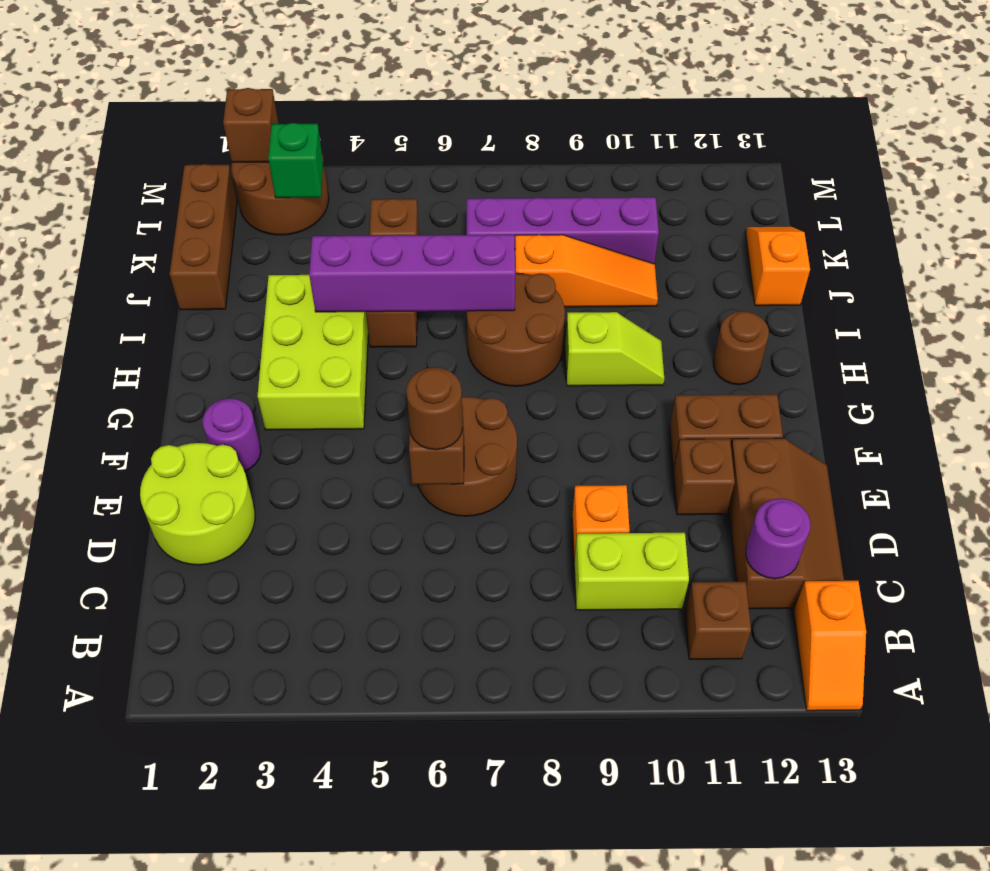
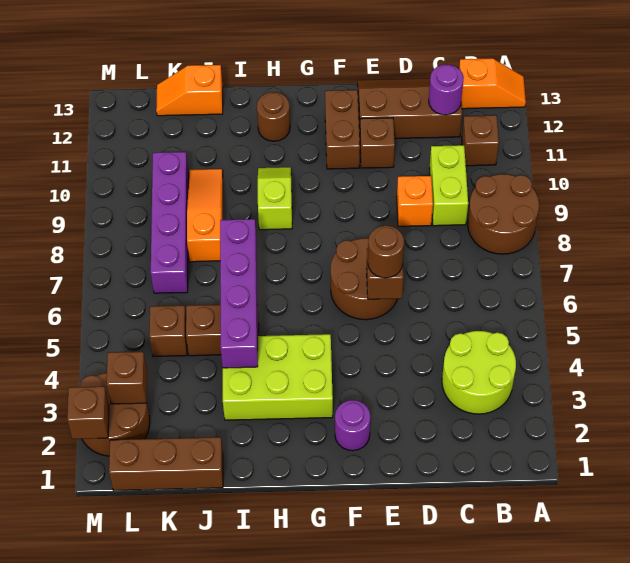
lime 2x2 round brick [140,443,255,565] -> lime 2x2 round brick moved to [442,331,516,414]
brown 2x2 round brick [467,273,565,386] -> brown 2x2 round brick moved to [468,174,539,254]
green 1x1 brick [268,123,323,198] -> brown 1x1 brick [107,352,147,404]

